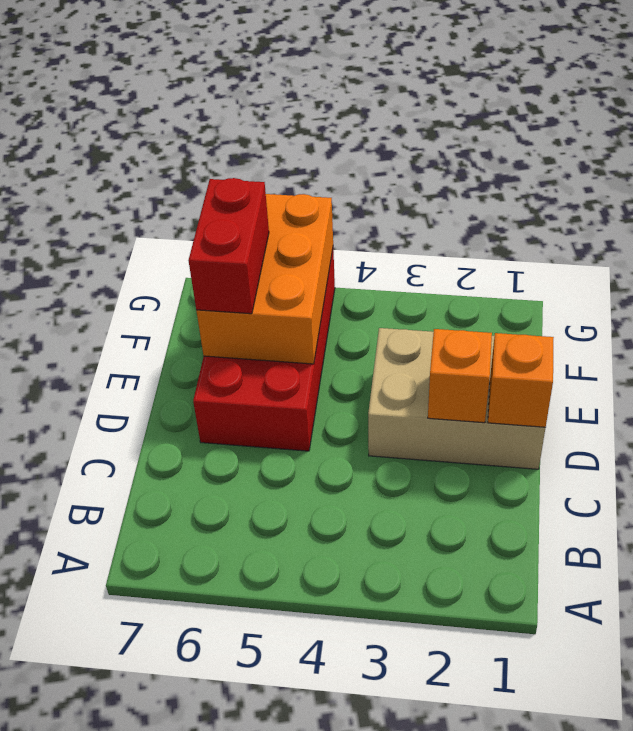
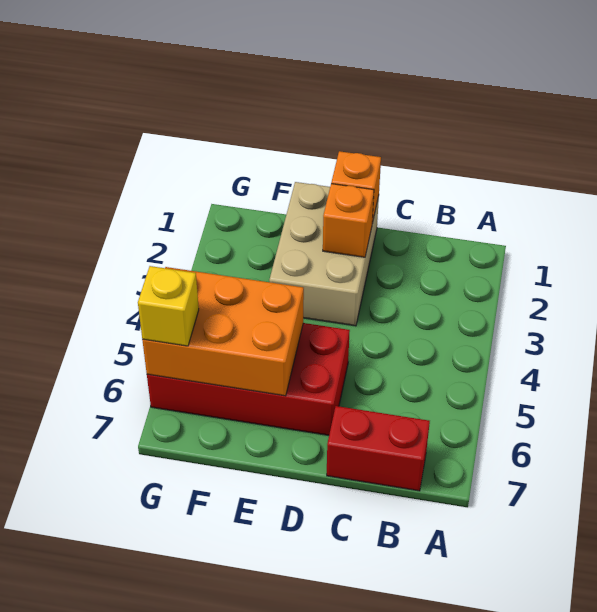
red 1x2 brick [189,178,269,314] -> red 1x2 brick moved to [327,406,430,491]
none -> yellow 1x1 brick [138,266,199,346]

